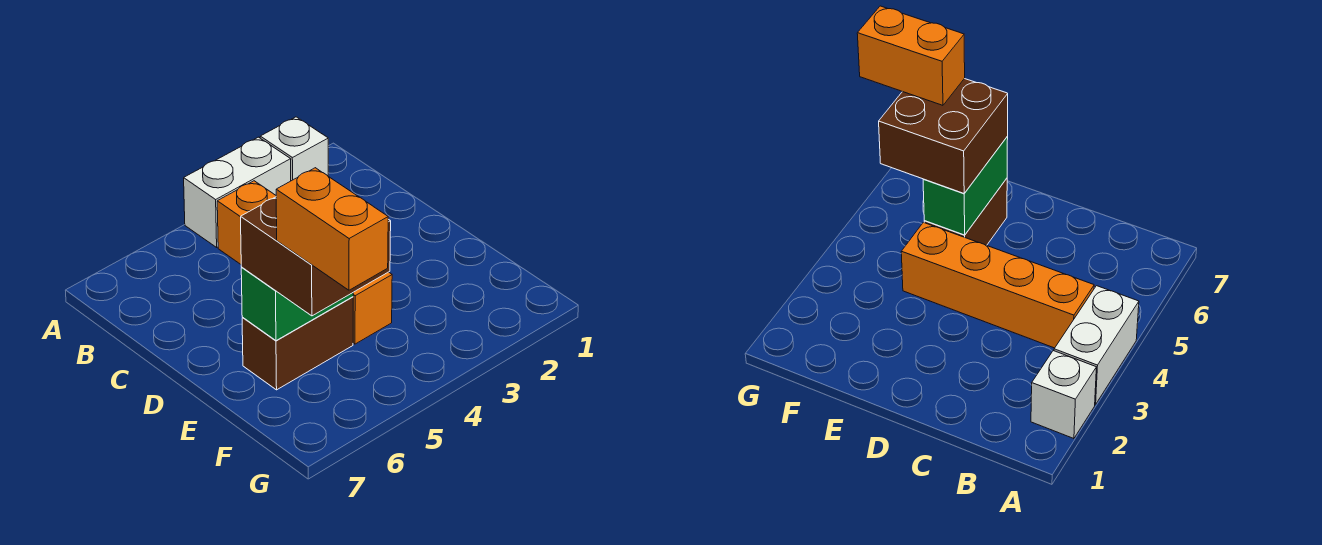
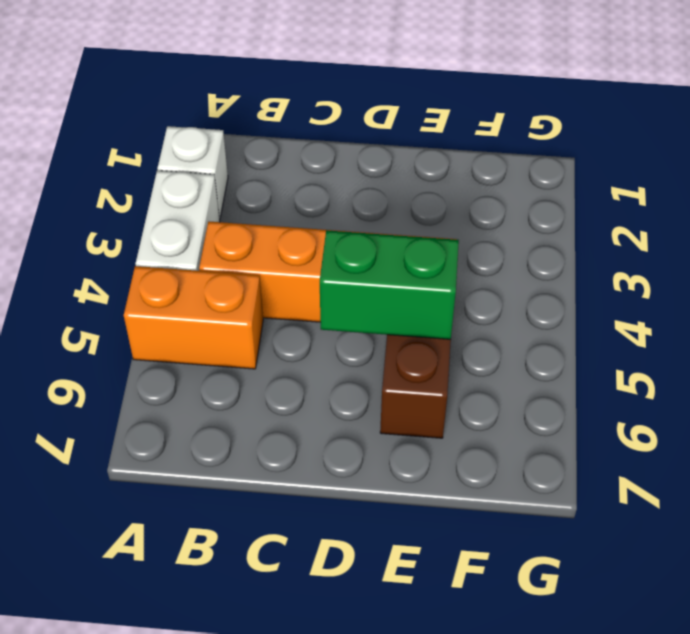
green 1x2 brick [241,268,353,341] -> green 1x2 brick turned to [320,230,459,339]
brown 2x2 brick [241,197,391,316] -> none
orange 1x2 brick [276,168,388,290] -> orange 1x2 brick moved to [124,266,263,369]

